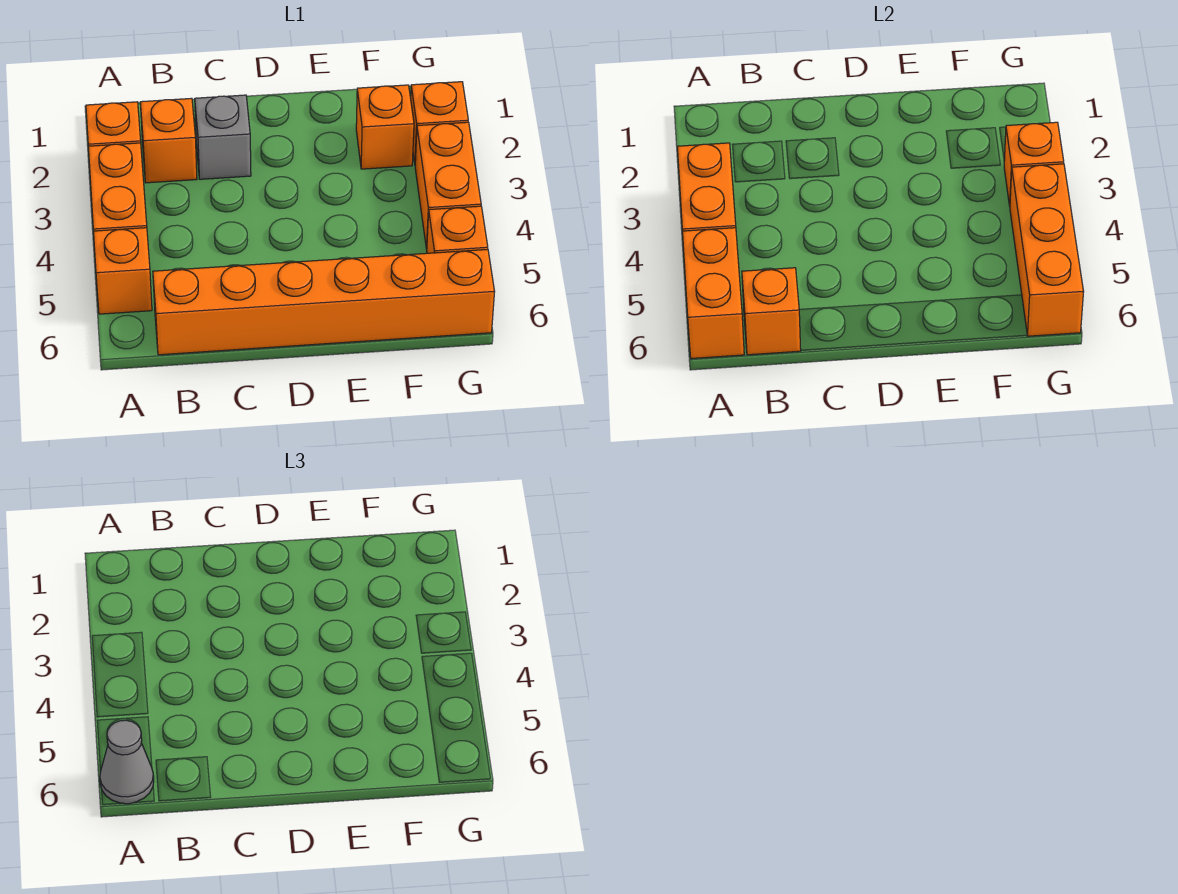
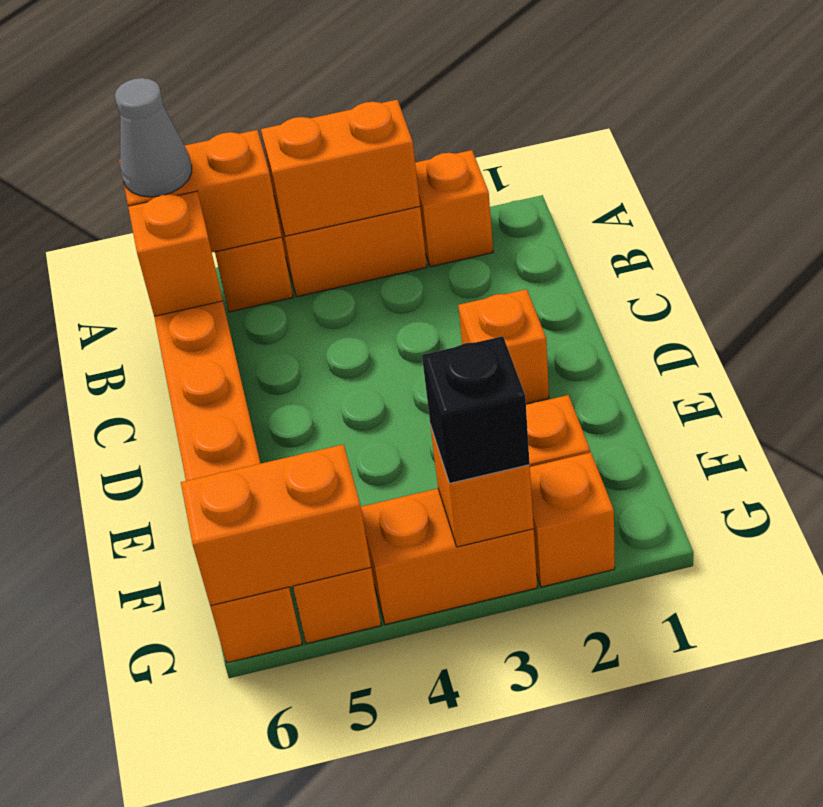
orange 1x1 brick [140,98,197,183] -> orange 1x1 brick moved to [458,289,549,404]
grey 1x1 brick [195,95,251,179] -> none
none -> black 1x1 brick [422,336,530,483]
orange 1x3 brick [1010,164,1084,336] -> orange 1x2 brick [181,444,371,606]

